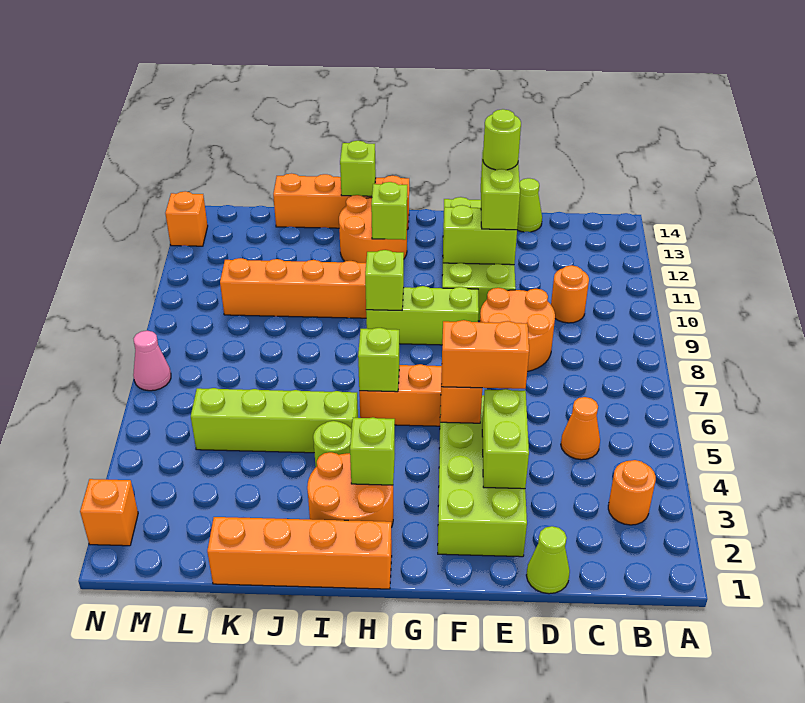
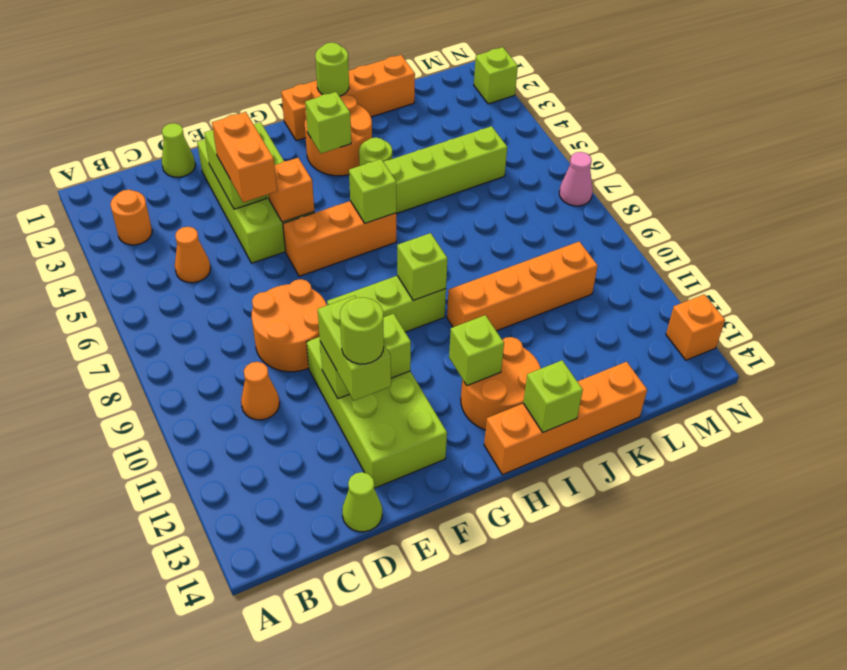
orange 1x1 round brick [551,265,589,323] -> orange 1x1 cone [241,362,280,420]
orange 1x2 brick [441,320,529,389] -> orange 1x2 brick turned to [212,112,277,202]
none -> lime 1x1 round brick [315,43,349,96]
orange 1x1 brick [80,479,138,546] -> lime 1x1 brick [474,47,518,104]

